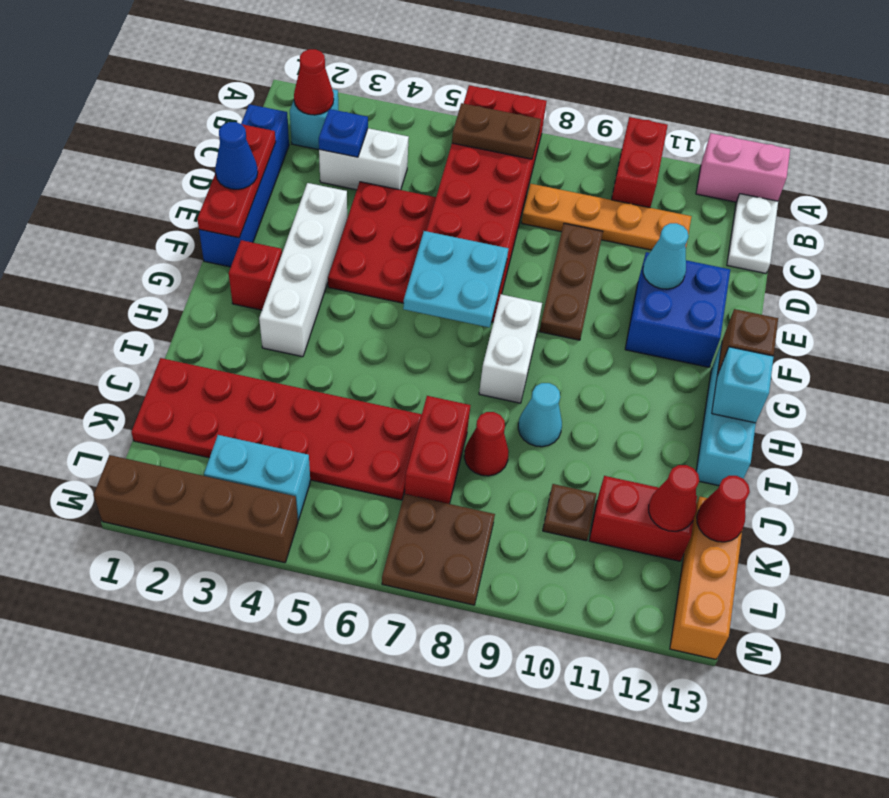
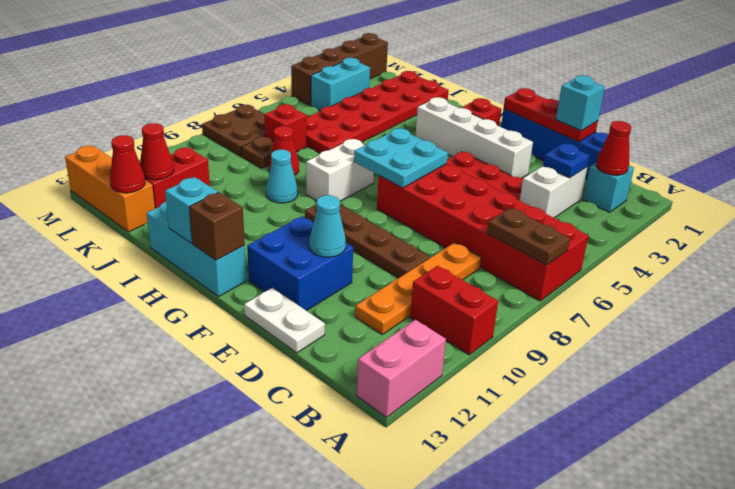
brown 1x2 plate [452,103,541,159] -> brown 1x2 plate turned to [487,208,570,265]
white 1x2 plate [727,194,778,273] -> white 1x2 plate moved to [244,288,325,353]
none -> cyan 1x1 brick [556,75,605,131]
brown 1x3 plate [539,223,603,340] -> brown 1x4 plate [305,204,430,278]
blue 1x1 cone [215,122,258,189] -> none
white 1x2 brick [479,294,542,403] -> white 1x2 brick turned to [306,139,374,201]
red 1x2 brick [405,396,470,504] -> red 1x1 brick [264,104,307,152]
brown 1x1 plate [543,484,596,541] -> brown 1x1 plate moved to [241,137,273,168]

